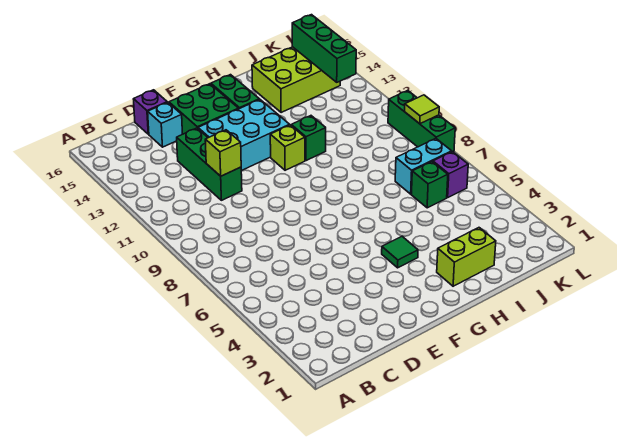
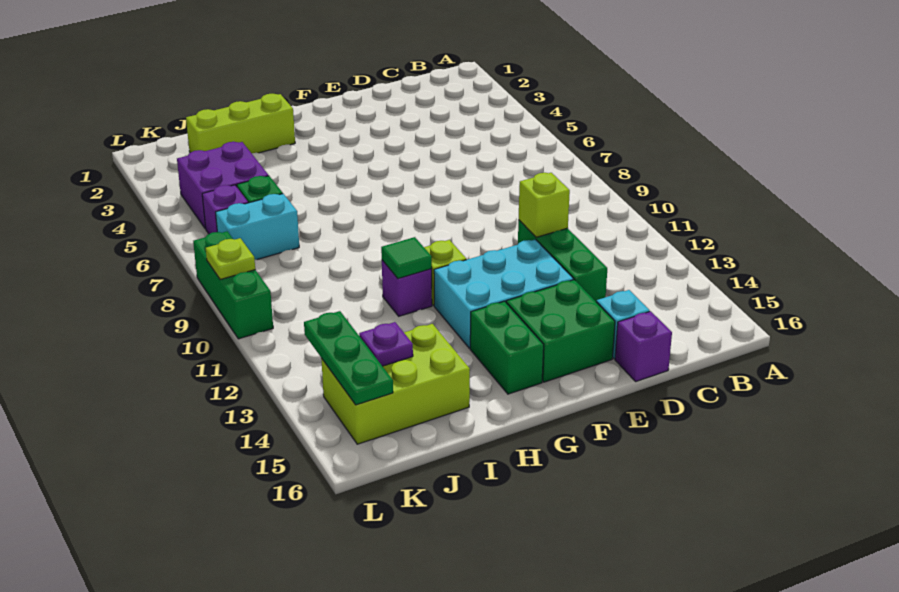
green 1x1 tile [382,237,418,268] -> green 1x1 tile moved to [381,237,432,278]
lime 1x2 brick [437,228,496,286] -> lime 1x3 brick [186,94,295,153]
green 1x1 brick [291,116,326,161] -> purple 1x1 brick [382,260,432,316]
none -> purple 2x2 brick [177,142,269,229]
none -> purple 1x1 plate [359,322,413,366]
green 1x3 brick [292,15,356,82] -> green 1x3 plate [304,311,393,405]
lime 1x1 tile [405,95,439,124] -> lime 1x1 plate [206,238,255,280]

